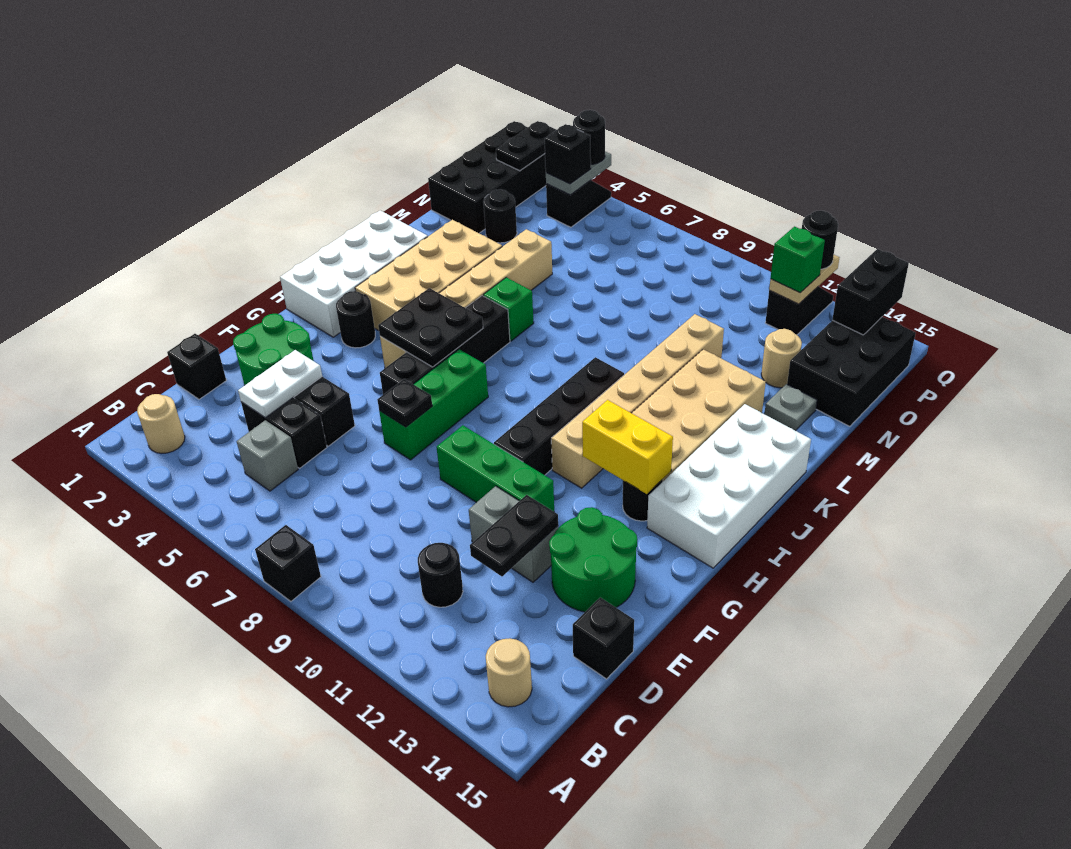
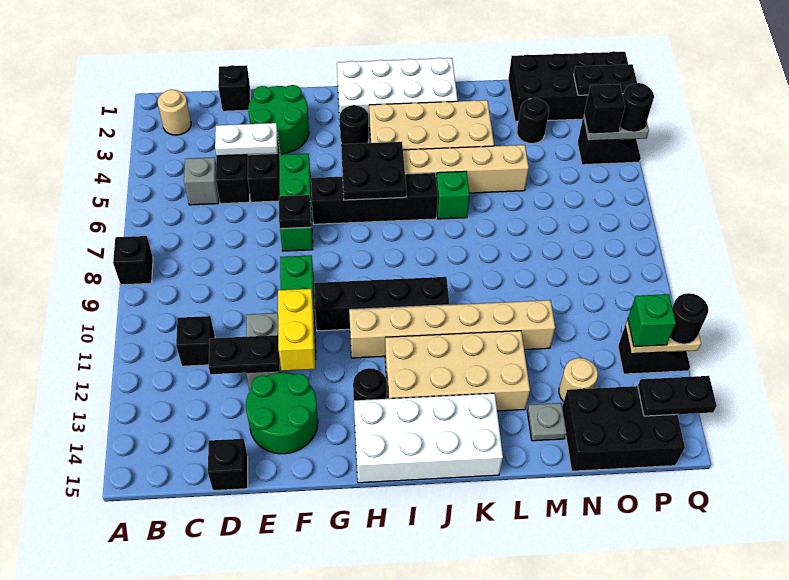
tan 1x1 round brick [486,638,532,707] -> none
black 1x1 round brick [418,543,463,607] -> black 1x1 brick [176,316,215,366]
green 1x3 brick [379,349,488,460] -> green 1x3 brick turned to [279,154,313,251]
yellow 1x2 brick [582,400,673,494] -> yellow 1x2 brick moved to [278,289,315,371]
black 1x2 brick [832,249,909,335] -> black 1x2 plate [638,376,717,416]

